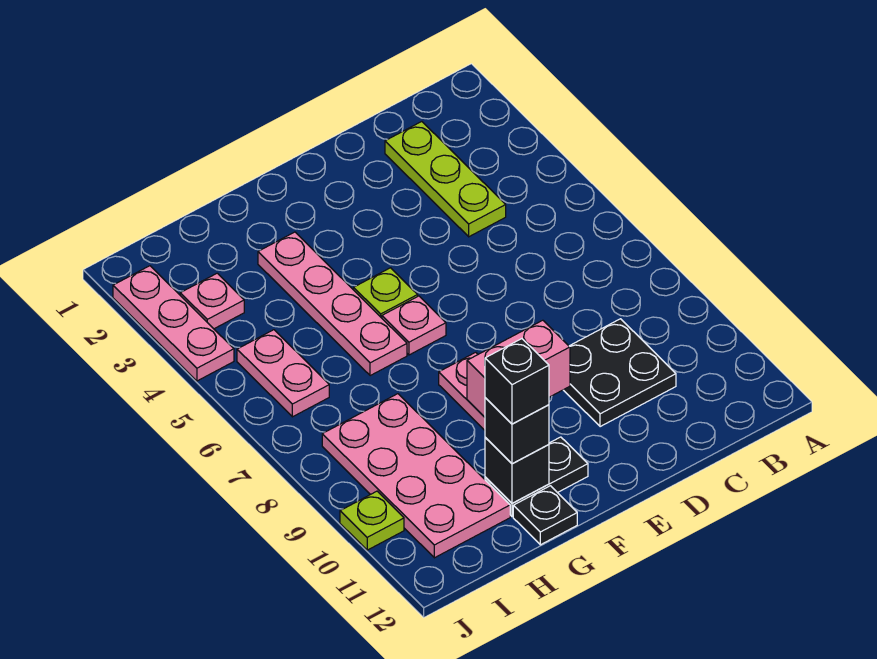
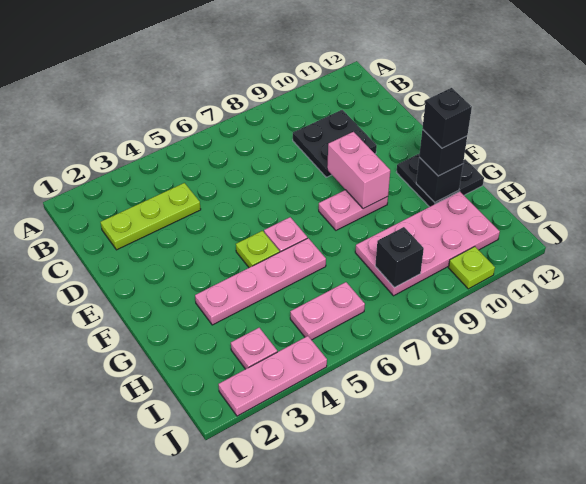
none -> black 1x1 brick [375,227,424,288]

